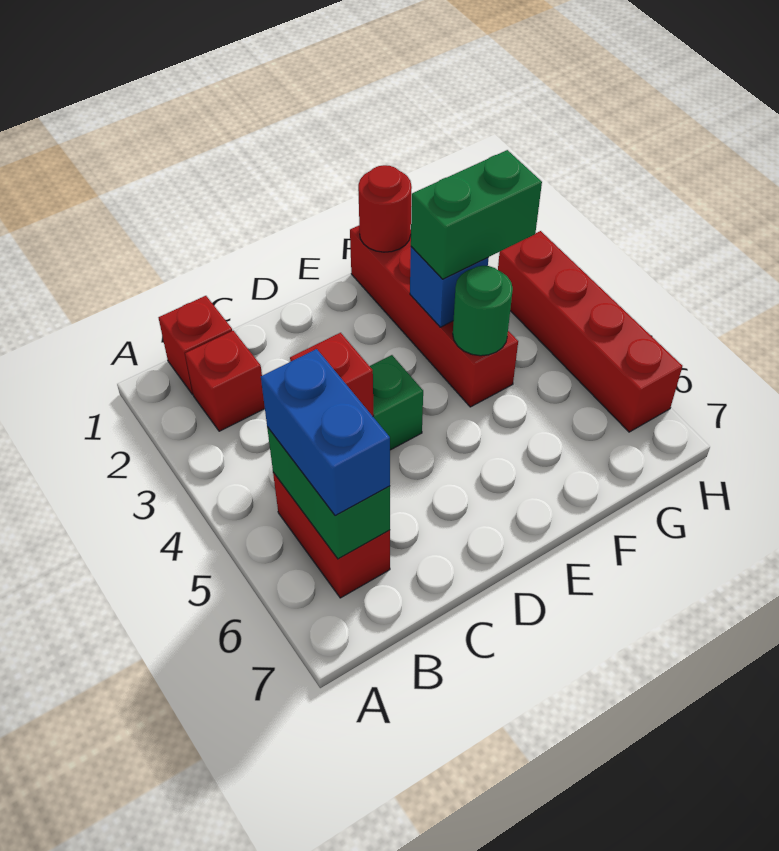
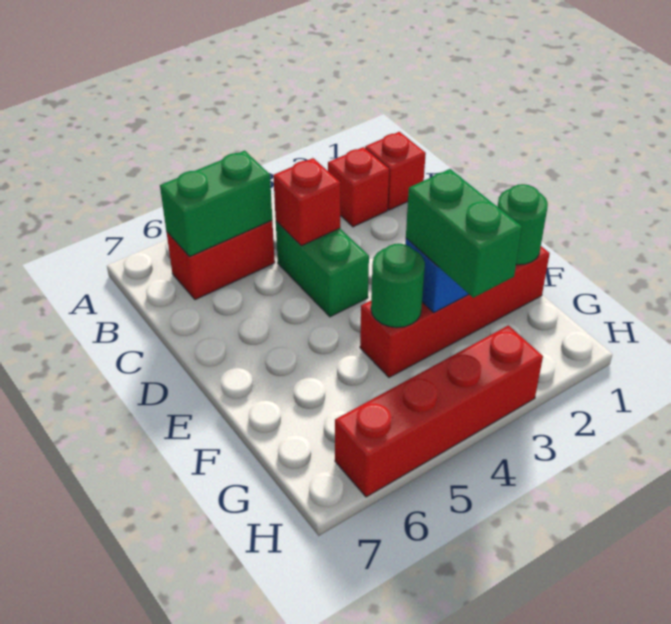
blue 1x2 brick [261,349,390,516] -> none
red 1x1 round brick [358,165,412,252] -> green 1x1 round brick [498,184,548,265]

